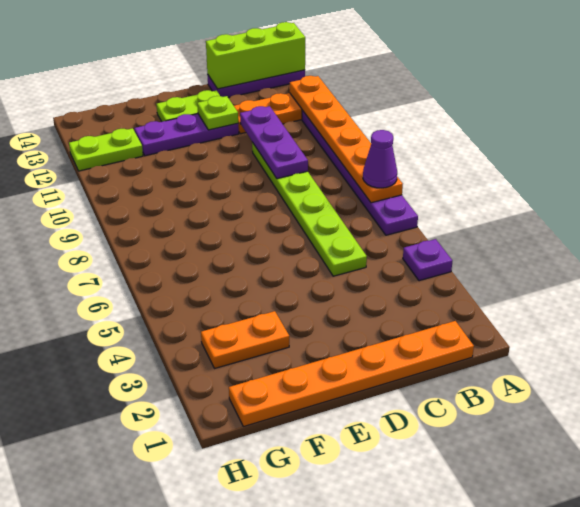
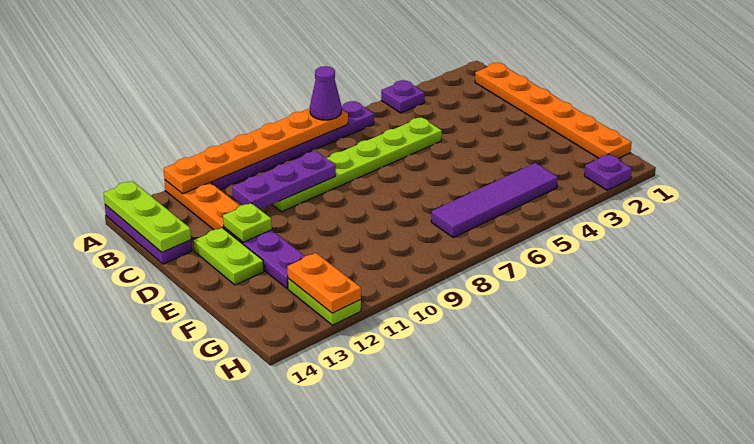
lime 1x3 brick [206,22,305,89] -> lime 1x3 plate [104,181,191,252]
orange 1x2 plate [201,311,289,368] -> orange 1x2 plate moved to [287,253,361,313]
none -> purple 1x4 tile [431,163,558,238]
none -> purple 1x1 plate [584,154,632,190]

